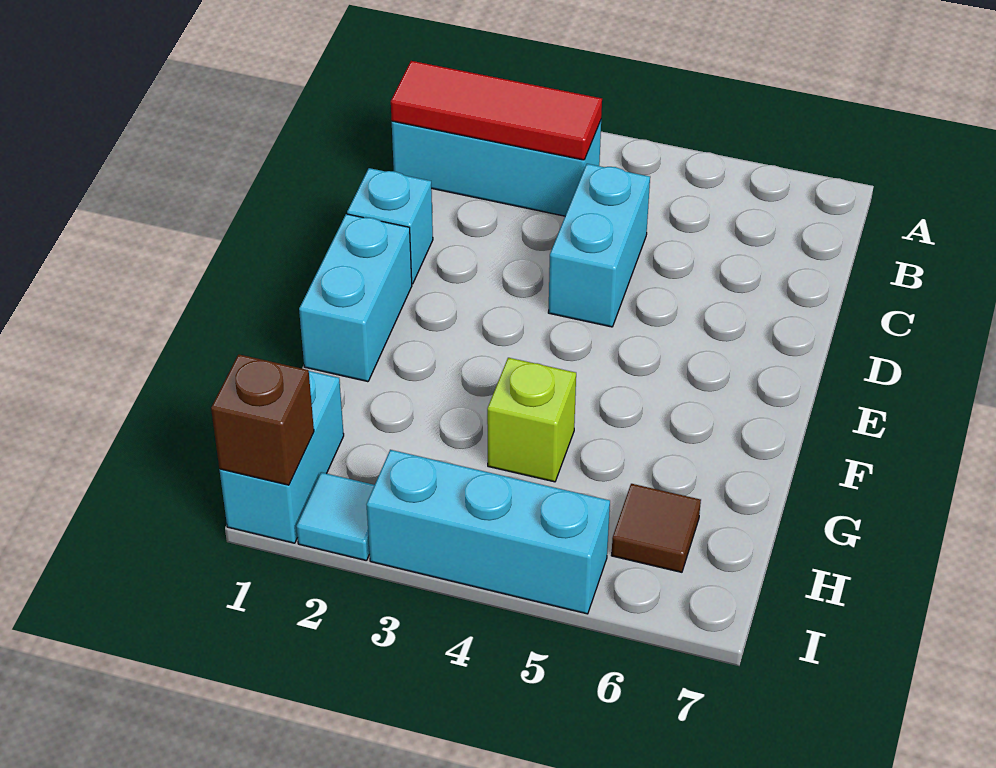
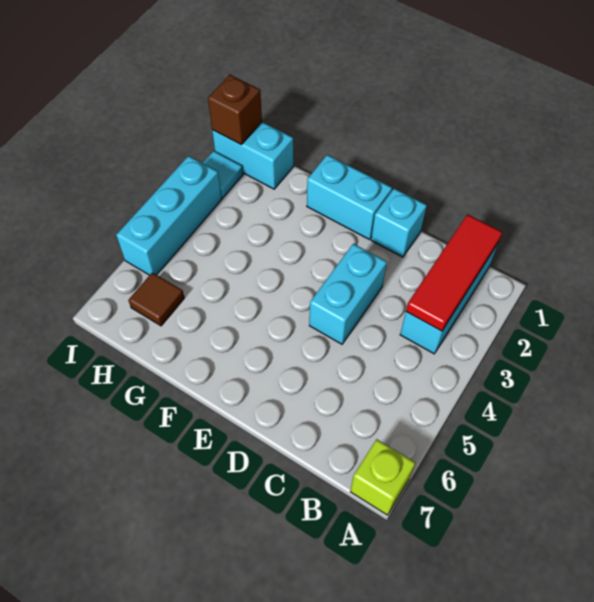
cyan 1x2 brick [548,164,650,327] -> cyan 1x2 brick turned to [309,244,387,344]
lime 1x1 brick [487,358,576,482] -> lime 1x1 brick moved to [350,439,415,515]

